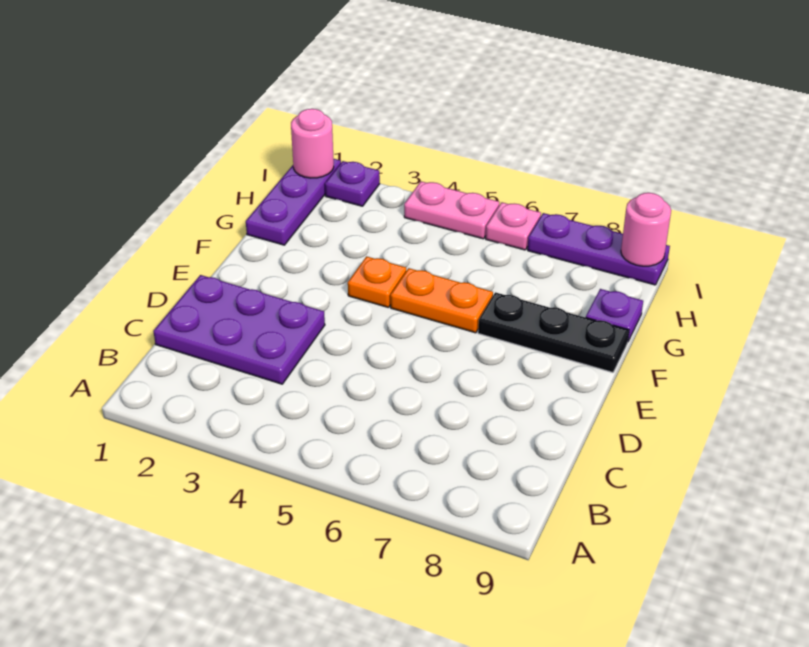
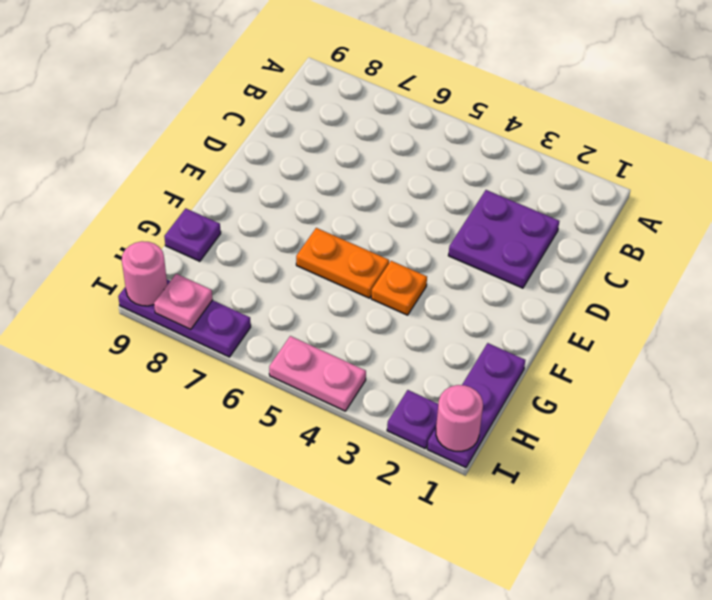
purple 2x3 plate [153,275,325,384] -> purple 2x2 plate [448,190,559,288]
black 1x3 plate [478,292,629,372] -> none
pink 1x1 plate [486,202,541,250] -> pink 1x1 plate moved to [154,274,213,329]

